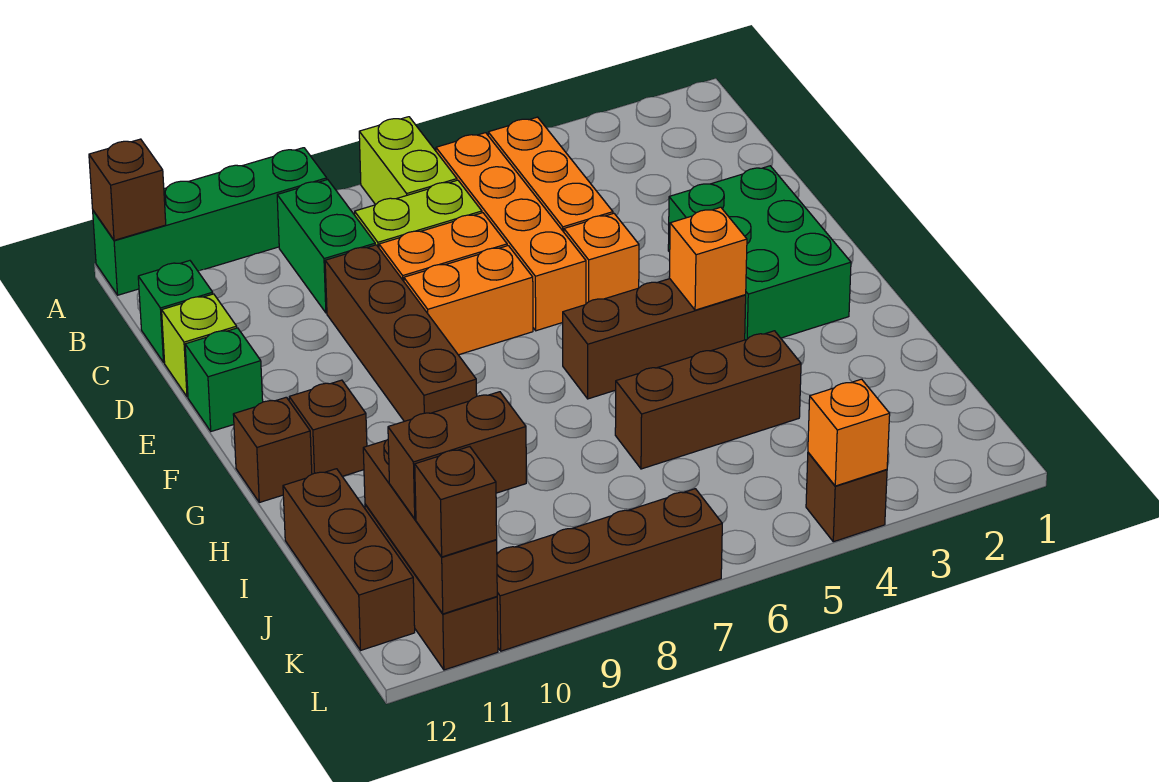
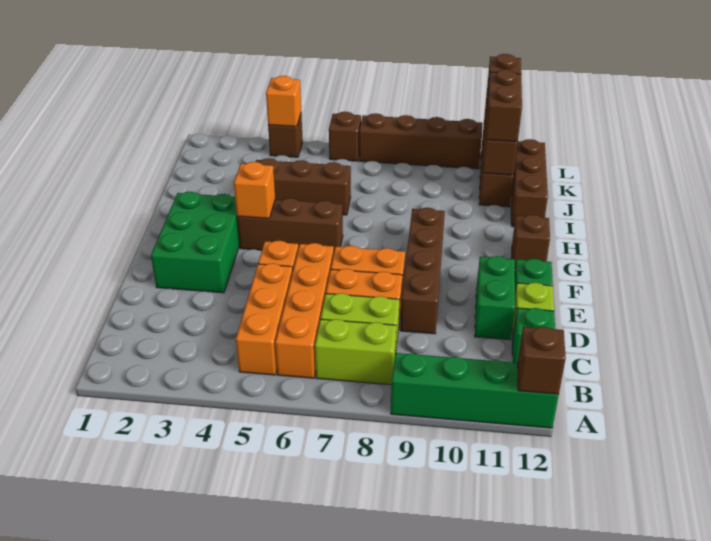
lime 1x2 brick [359,117,457,205] -> lime 1x2 brick turned to [315,319,396,385]
green 1x2 brick [277,180,375,313] -> green 1x2 brick moved to [475,256,515,340]
brown 1x1 brick [289,380,367,476] -> brown 1x1 brick moved to [329,112,361,161]
brown 1x2 brick [388,392,526,519] -> brown 1x2 brick turned to [486,70,522,142]

